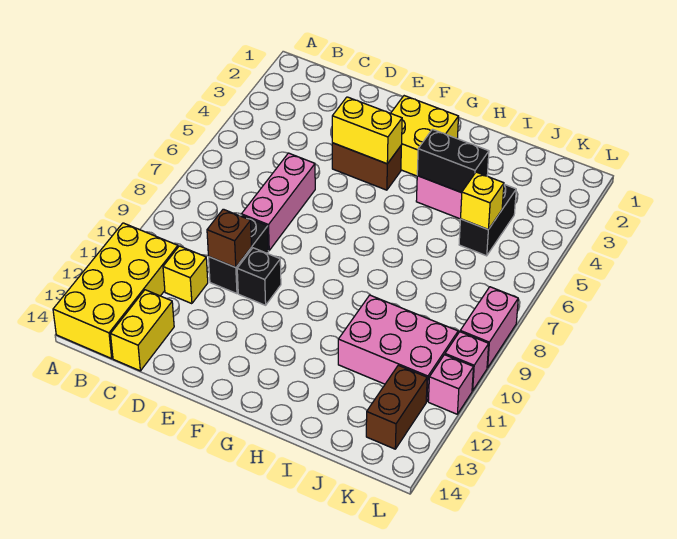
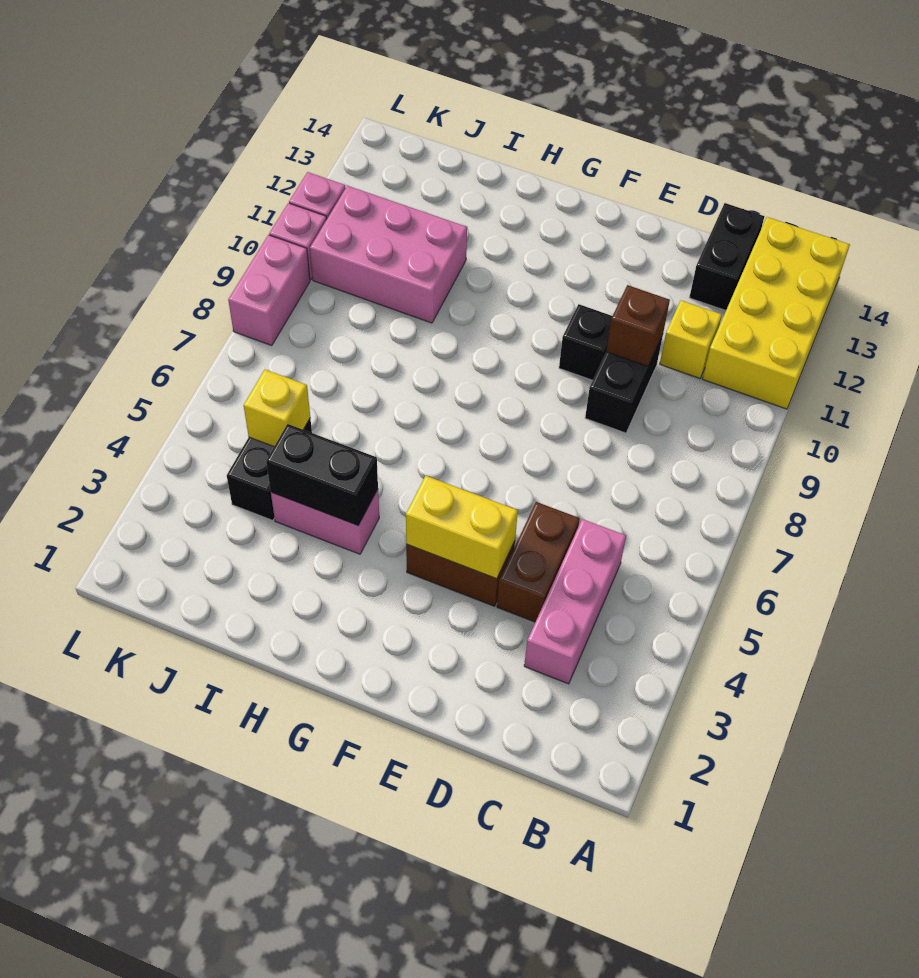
yellow 1x2 brick [111,290,174,371] -> black 1x2 brick [689,203,764,311]
pink 1x3 brick [241,153,315,250] -> pink 1x3 brick moved to [524,519,626,684]
yellow 2x2 brick [391,96,459,176] -> none
brown 1x2 brick [366,365,427,449] -> brown 1x2 brick moved to [497,502,580,622]

